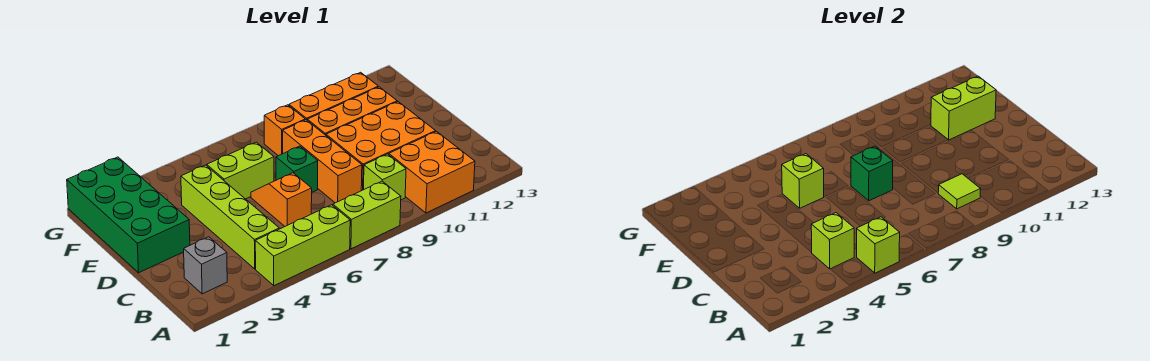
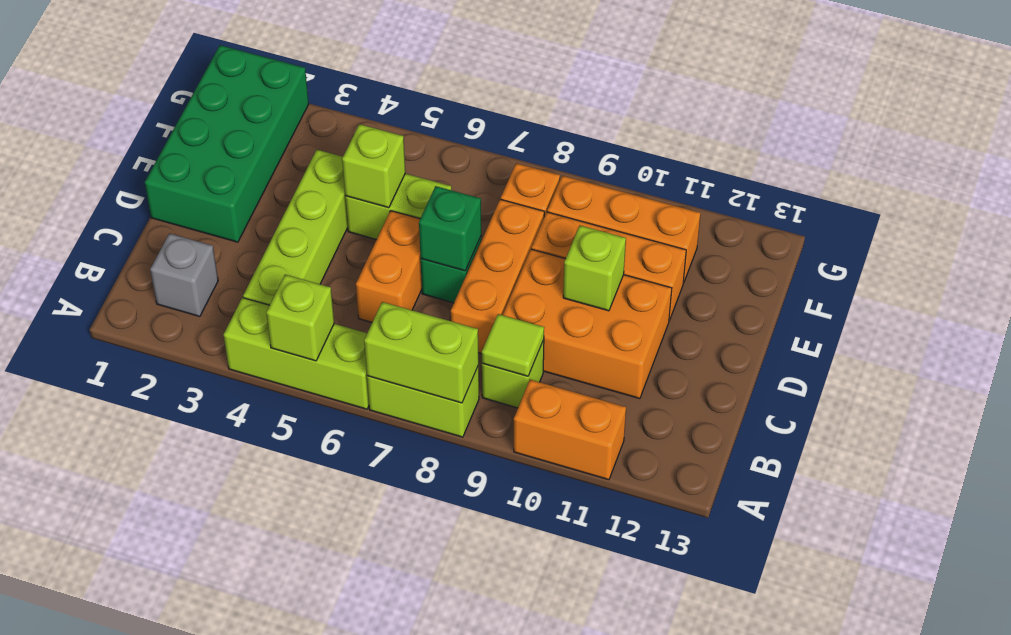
orange 2x2 brick [389,132,475,213] -> orange 1x2 brick [514,380,626,480]
lime 1x1 brick [811,213,854,269] -> lime 1x1 brick moved to [563,225,626,311]
orange 1x2 slope [251,173,312,226] -> orange 1x2 brick [356,211,422,322]
lime 1x2 brick [931,76,996,140] -> lime 1x2 brick moved to [364,302,479,403]

